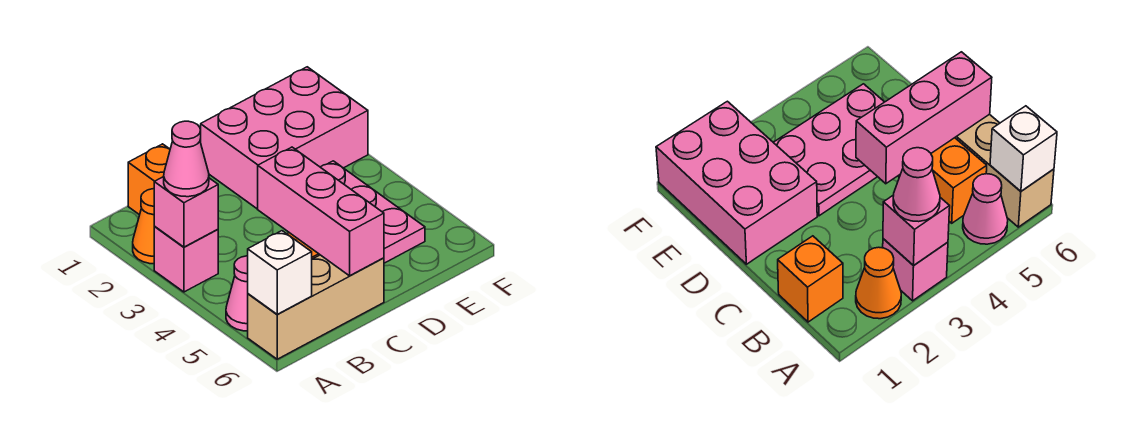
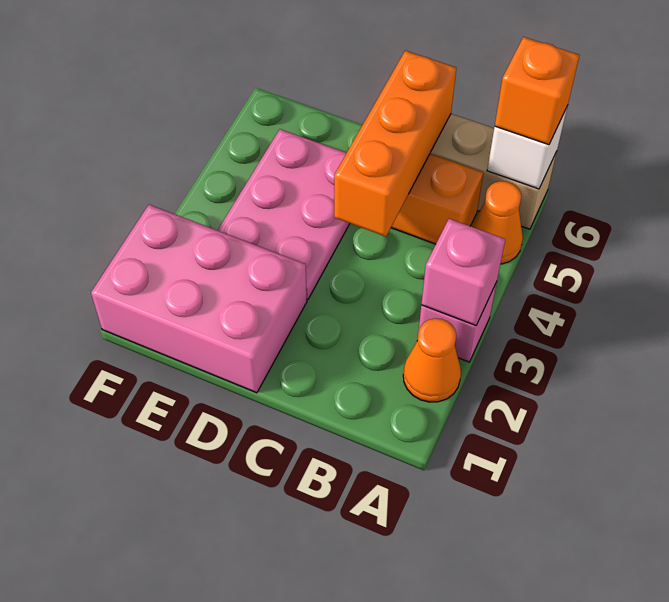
pink 1x1 cone [164,121,209,197] -> none
pink 1x1 cone [226,256,248,331] -> orange 1x1 cone [471,181,523,264]
orange 1x1 brick [128,144,170,215] -> orange 1x1 brick moved to [495,37,579,145]
pink 1x3 brick [258,147,384,276] -> orange 1x3 brick [334,51,456,236]

